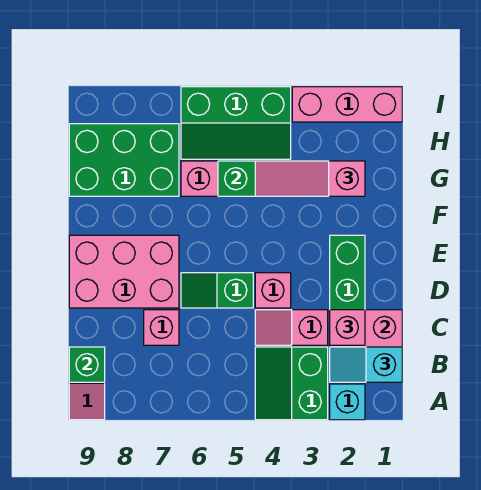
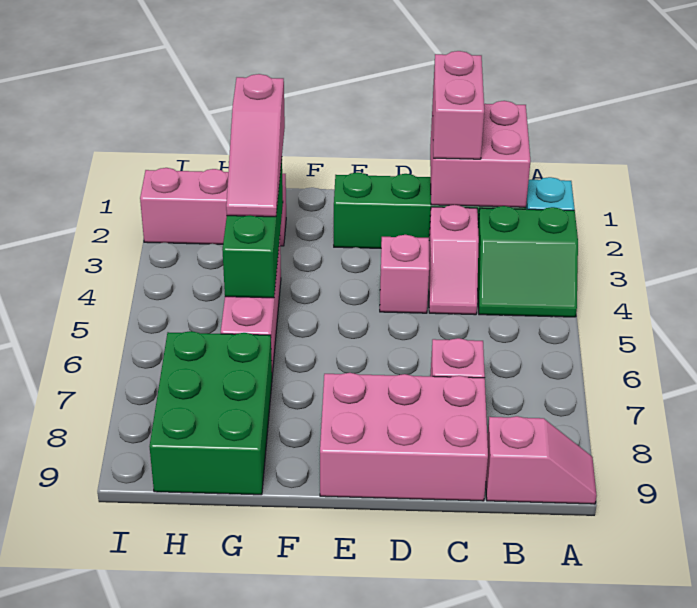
cyan 1x2 slope [330,347,402,382] -> none
green 1x1 brick [69,347,105,382] -> none
pink 1x1 brick [330,310,365,345] -> pink 1x2 brick [433,51,484,159]
green 1x2 slope [181,273,253,308] -> none
pink 2x3 brick [69,235,179,308] -> pink 2x3 brick turned to [320,373,488,501]
green 2x3 slope [181,87,291,159] -> none
pink 1x3 brick [292,87,402,122] -> pink 1x3 brick turned to [140,168,286,246]

